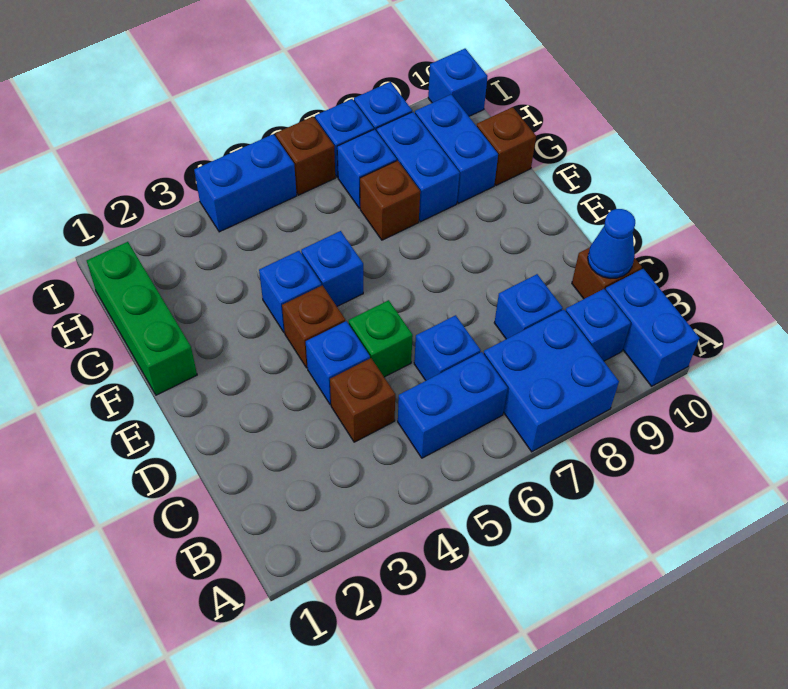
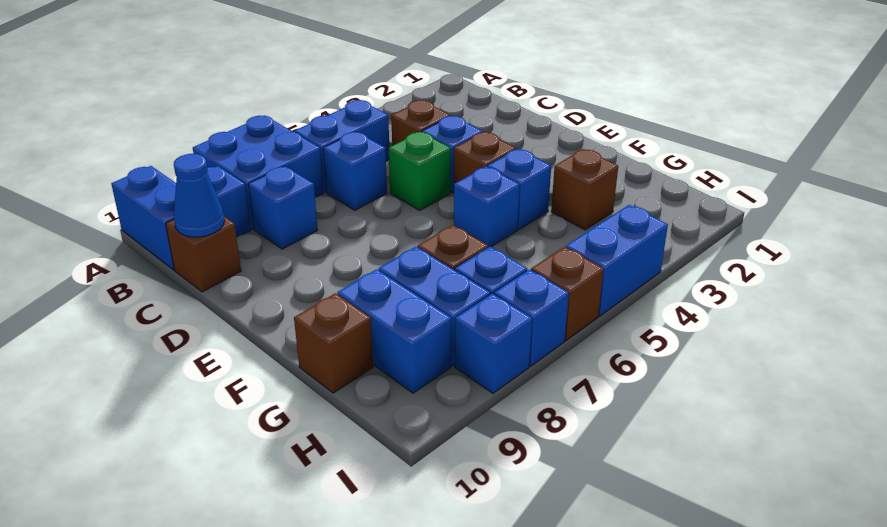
green 1x3 brick [87,242,197,395] -> none
none -> brown 1x1 brick [551,149,618,230]
blue 1x1 brick [428,49,488,116] -> none

